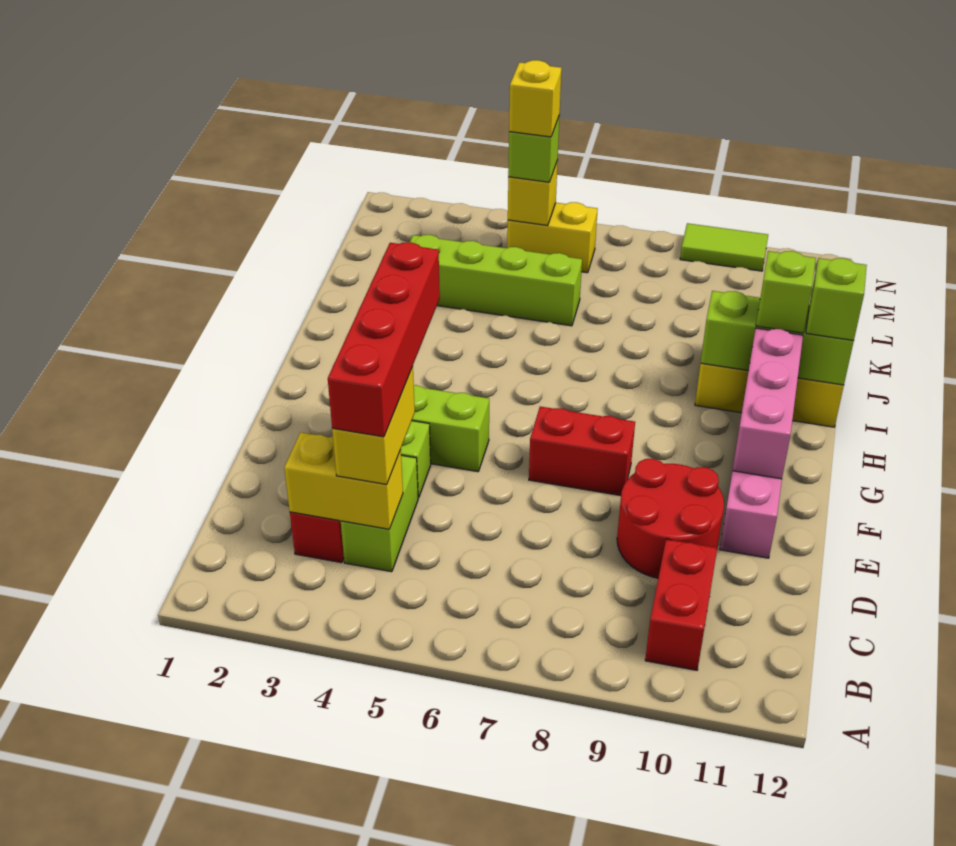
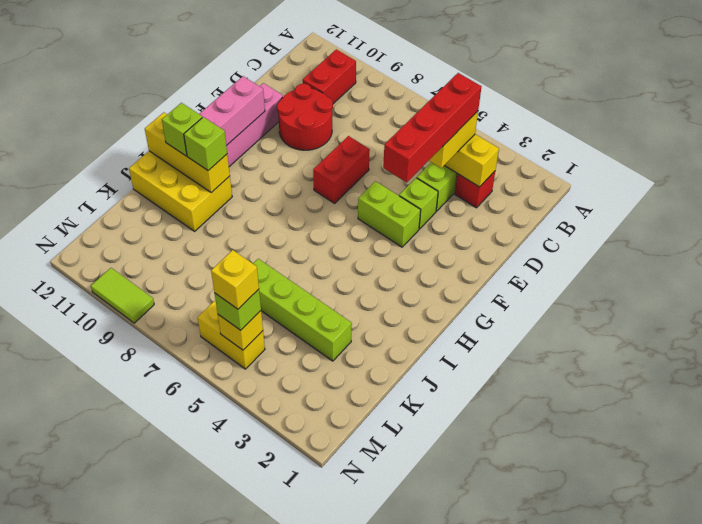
red 1x2 brick [529,406,635,496] -> red 1x2 brick turned to [313,136,370,203]
lime 1x3 brick [701,291,854,385] -> yellow 1x3 brick [145,112,230,193]
lime 1x1 brick [806,258,867,340] -> lime 1x1 brick moved to [184,117,227,170]

